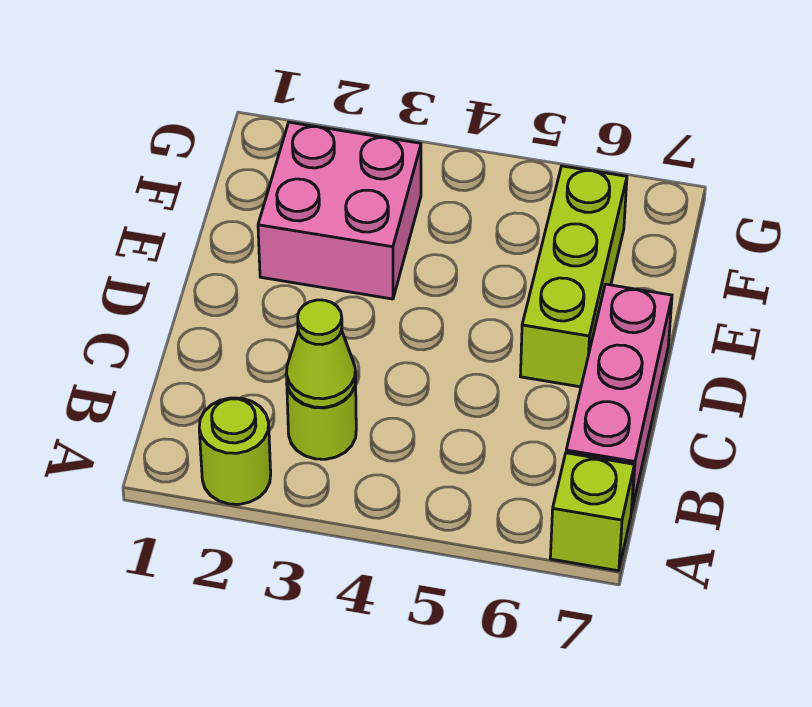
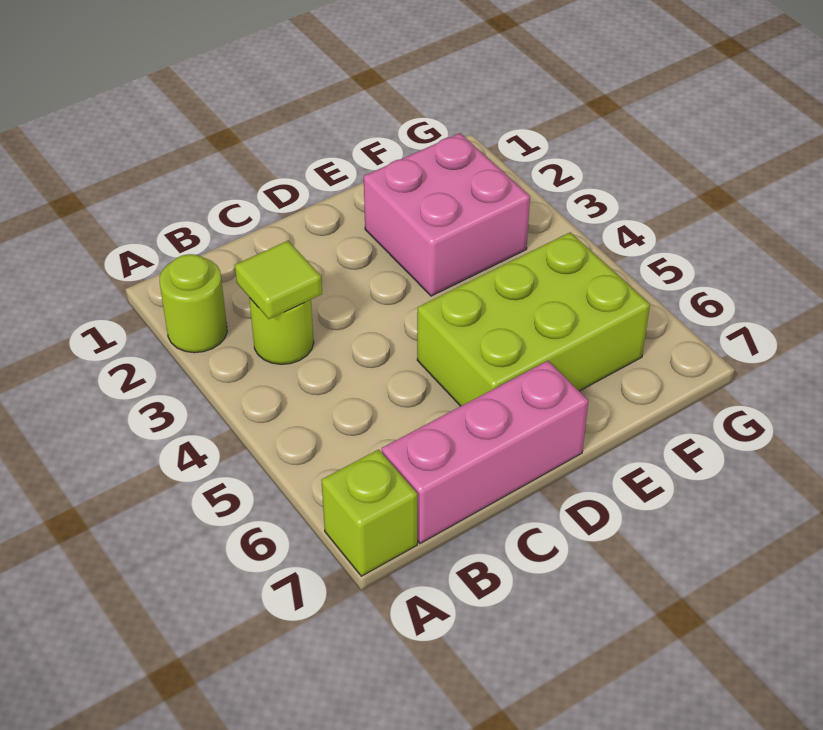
lime 1x1 cone [286,300,356,407] -> lime 1x1 tile [235,241,322,319]
lime 1x3 brick [520,166,627,387] -> lime 2x3 brick [417,232,650,406]

